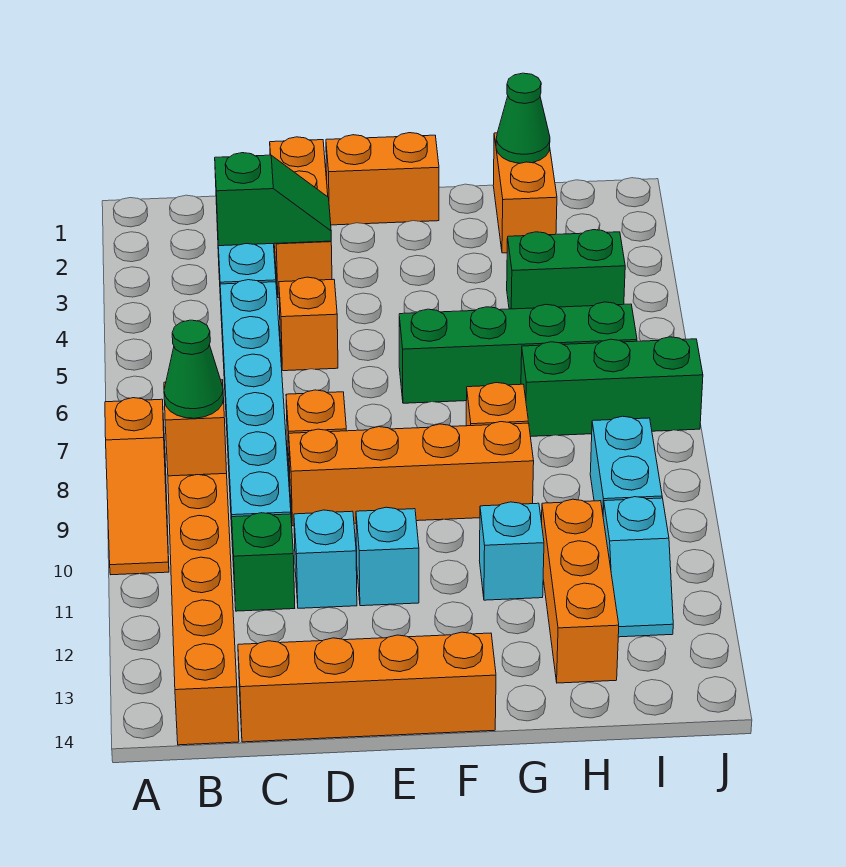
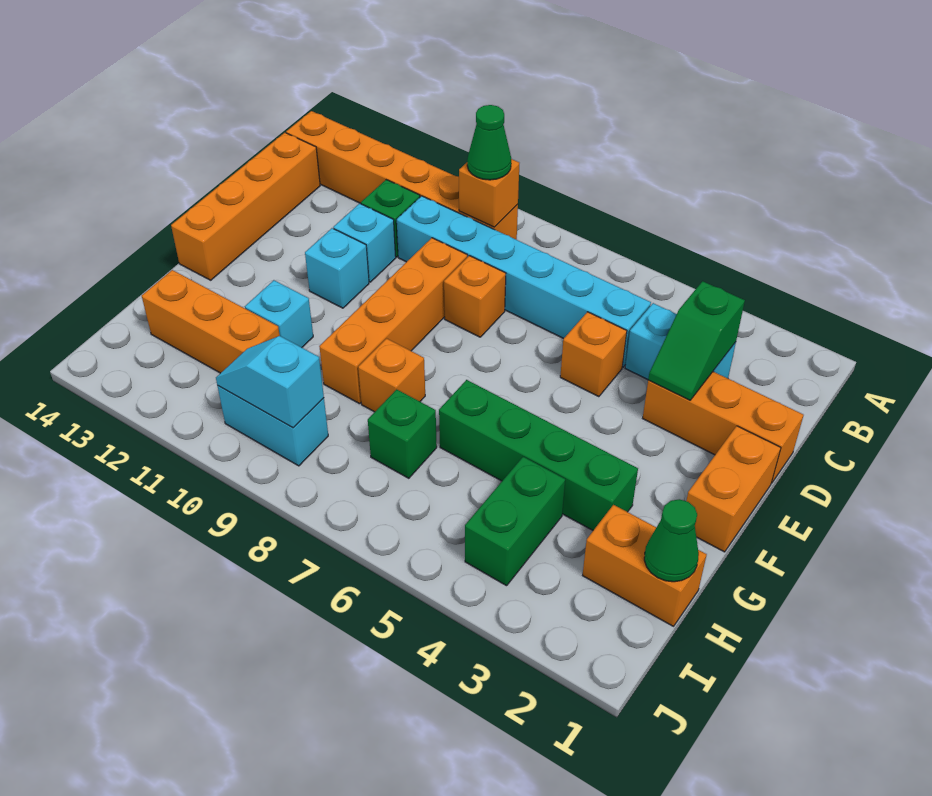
orange 1x3 slope [105,398,169,575] -> none
green 1x4 brick [399,302,637,403] -> green 1x4 brick turned to [439,380,638,530]
green 1x3 brick [521,337,703,436] -> green 1x1 brick [368,389,437,478]
cyan 1x2 slope [603,497,673,637] -> cyan 1x2 slope moved to [216,336,324,428]

